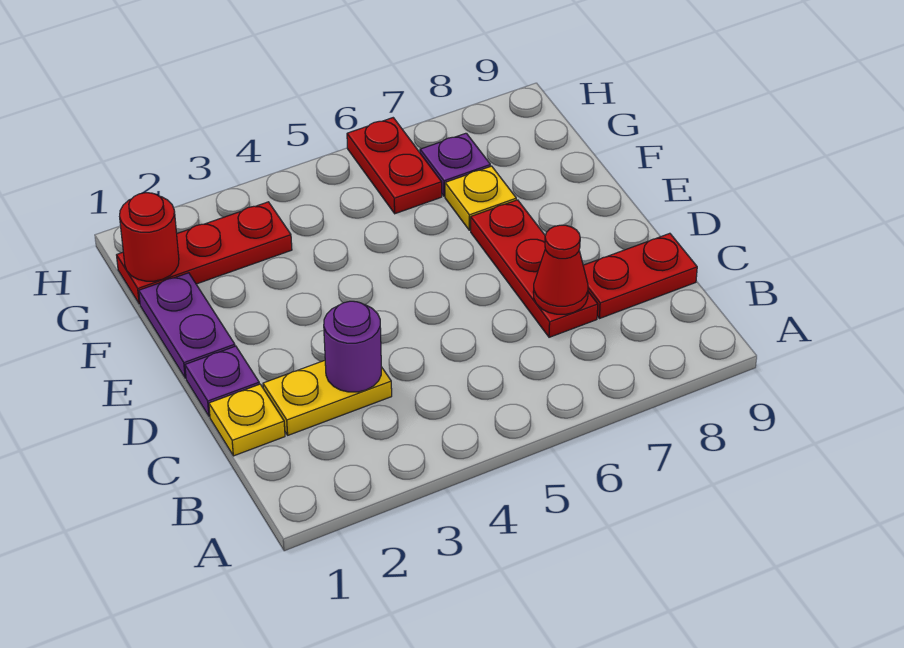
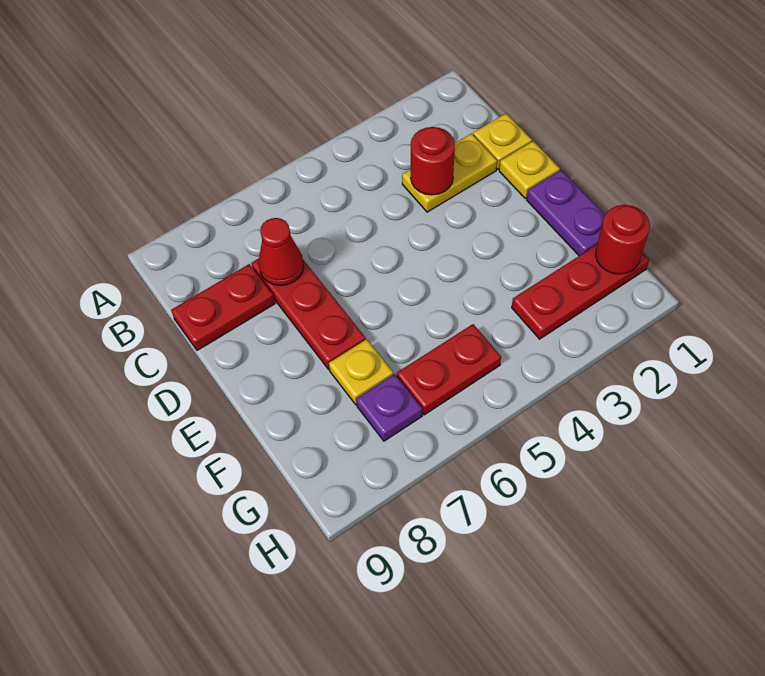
purple 1x1 round brick [324,301,381,392] -> red 1x1 round brick [410,127,455,195]
purple 1x1 plate [185,346,259,417] -> yellow 1x1 plate [499,141,560,198]
red 1x2 plate [347,118,442,214] -> red 1x2 plate turned to [397,324,501,415]

